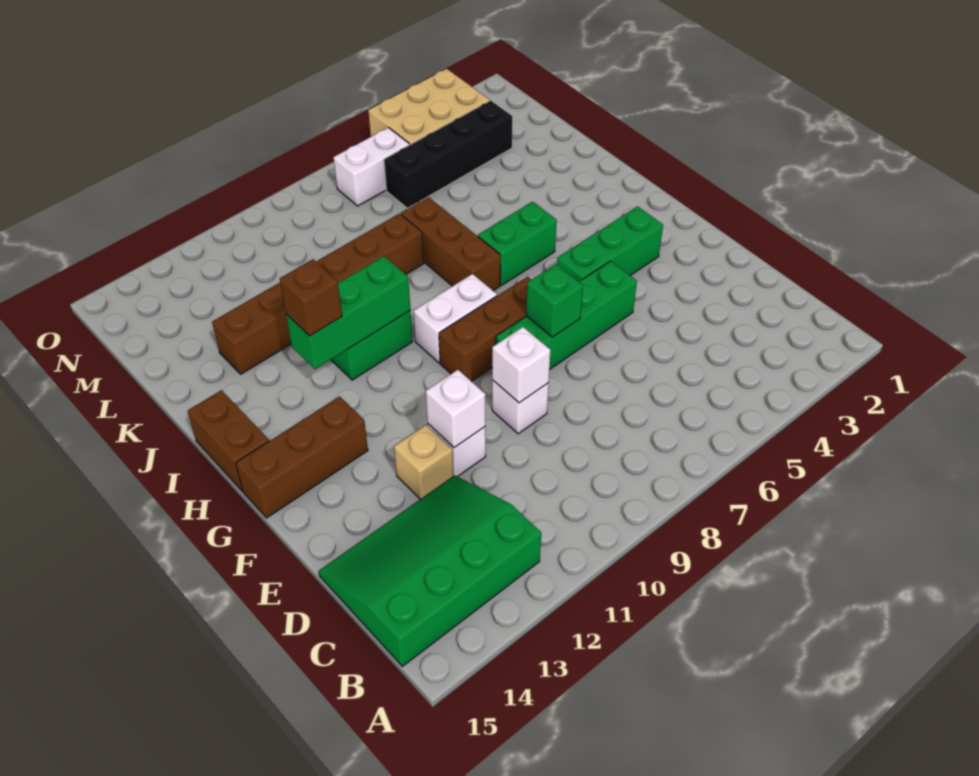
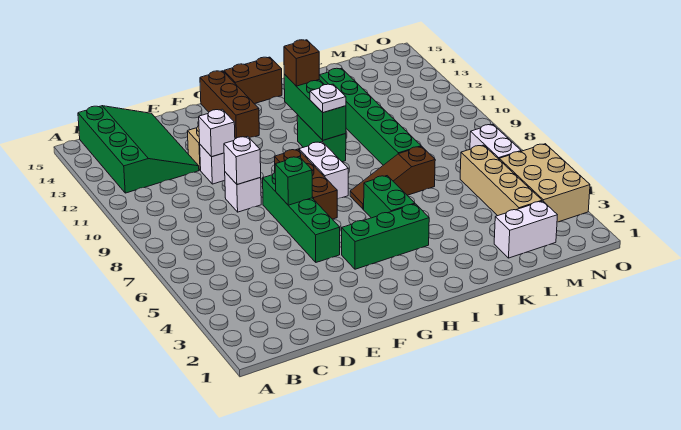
green 1x3 brick [557,206,663,282] -> green 1x3 brick turned to [342,204,429,269]
brown 1x3 brick [401,197,500,291] -> brown 1x3 slope [350,147,435,209]
none -> white 1x1 plate [310,84,346,113]
brown 1x6 brick [212,213,424,374] -> green 1x6 brick [319,68,421,165]
none -> white 1x2 brick [494,201,557,258]
black 1x4 brick [384,100,513,209] -> tan 1x4 brick [460,145,542,216]

